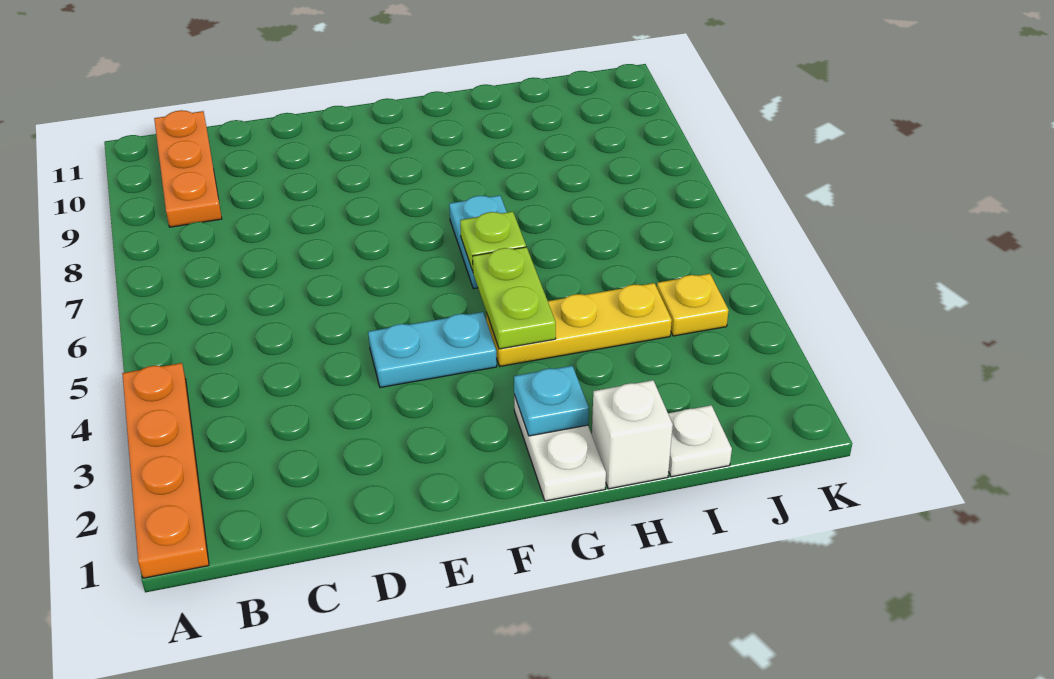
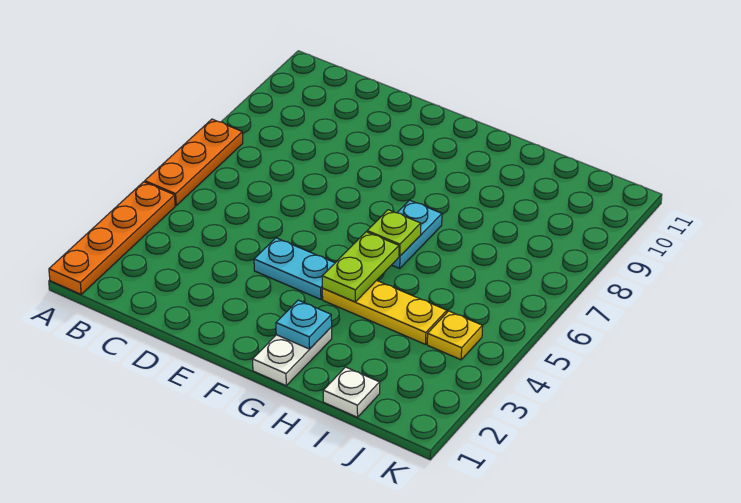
orange 1x3 plate [154,110,222,227] -> orange 1x3 plate moved to [145,119,243,205]
white 1x1 brick [592,380,673,489] -> none

